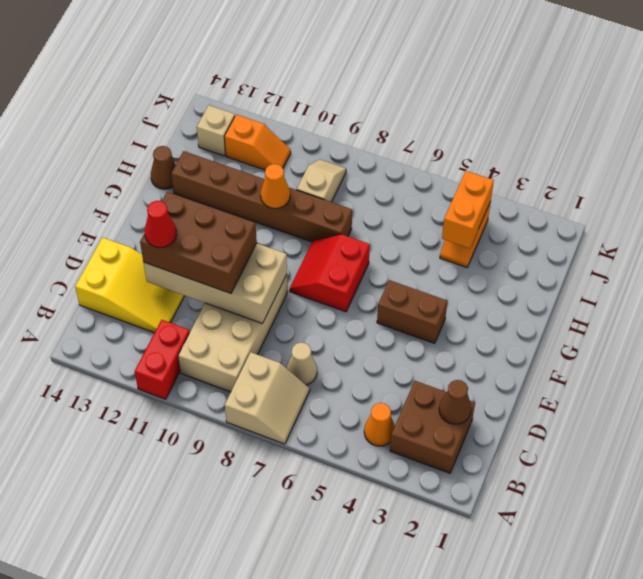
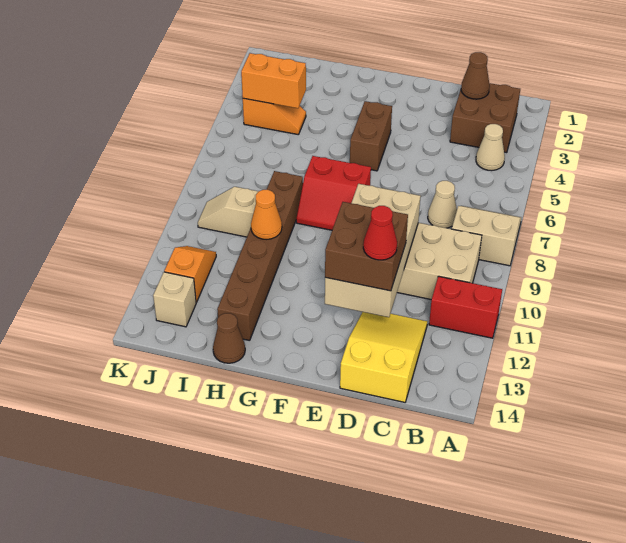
orange 1x1 cone [364,403,395,446] -> tan 1x1 cone [476,124,505,171]
brown 2x3 brick [140,192,257,293] -> brown 2x2 brick [325,202,408,291]

